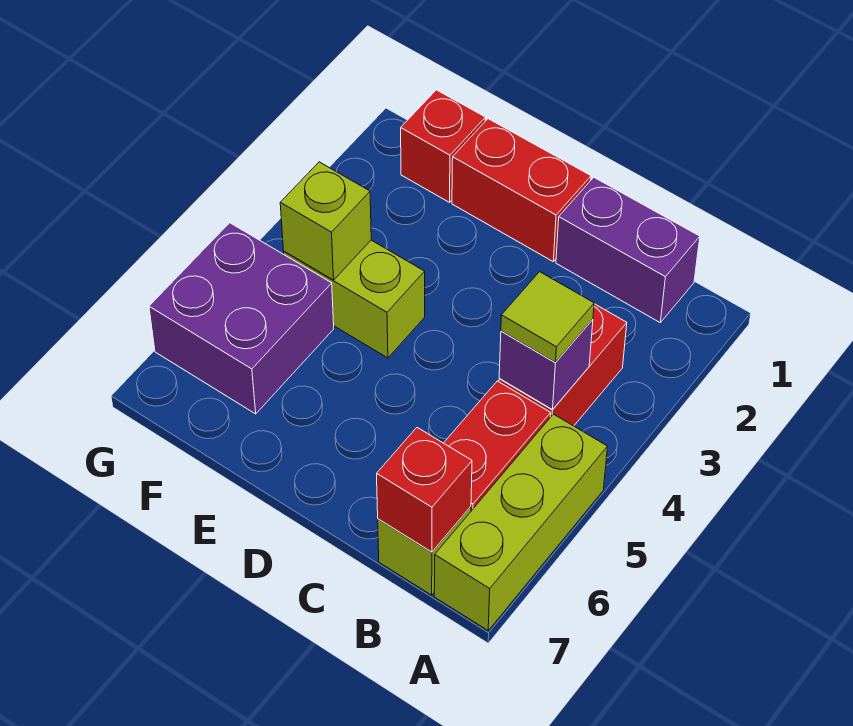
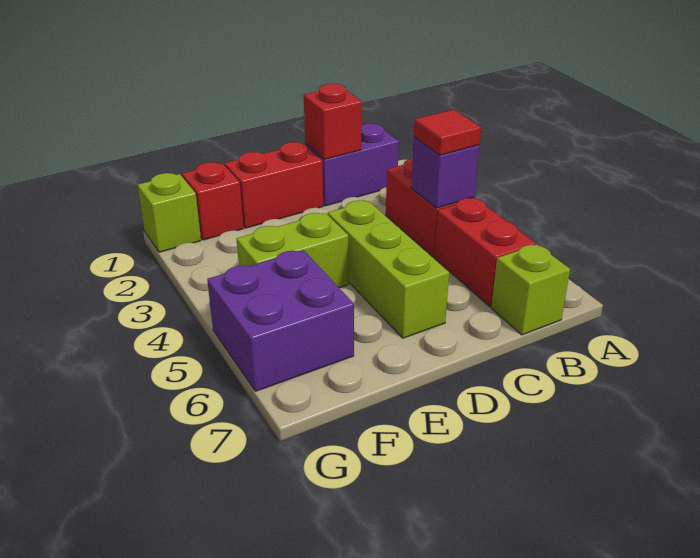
lime 1x3 brick [434,414,608,631] -> lime 1x3 brick moved to [328,201,449,338]
lime 1x1 tile [501,272,594,362] -> red 1x1 tile [414,109,481,155]
red 1x1 brick [377,428,472,552] -> red 1x1 brick moved to [304,84,362,159]
lime 1x1 brick [280,162,371,280] -> lime 1x1 brick moved to [138,173,201,252]

